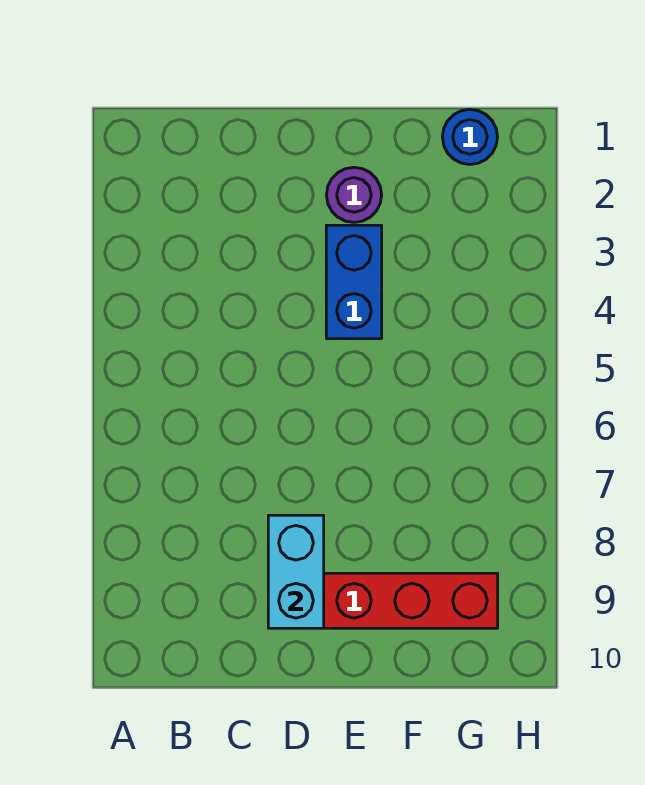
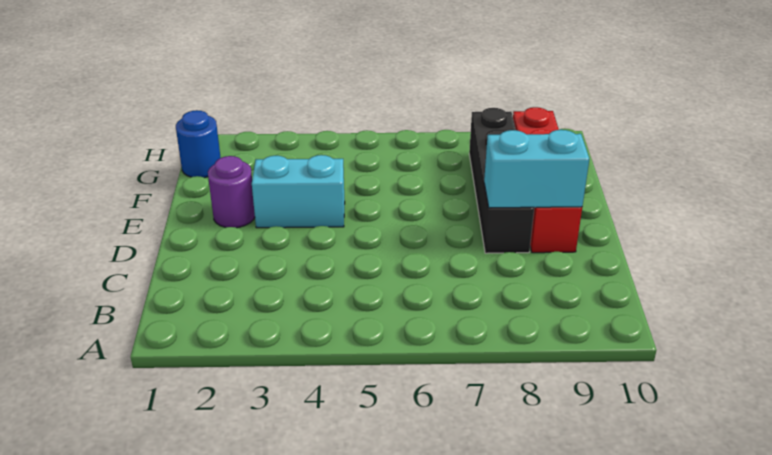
none -> black 1x4 brick [469,108,534,253]
blue 1x2 brick [326,225,382,339] -> cyan 1x2 brick [252,155,345,228]

